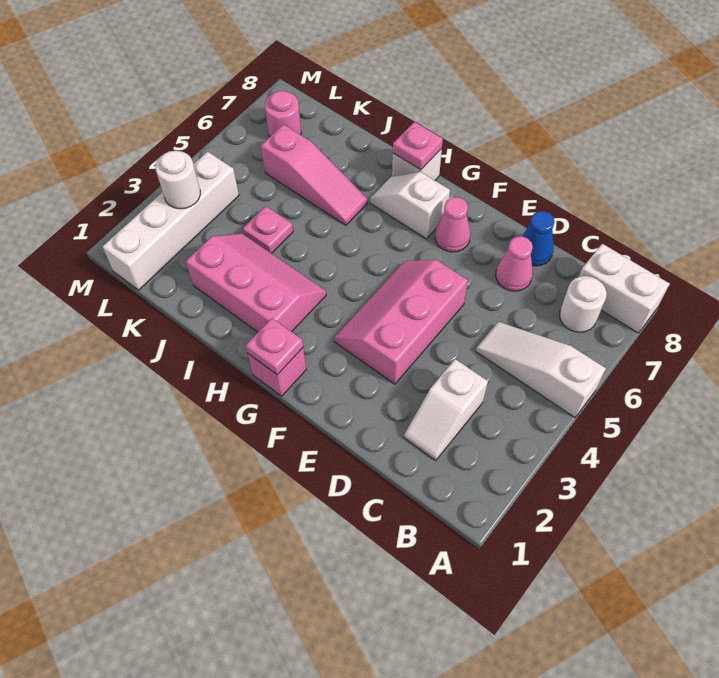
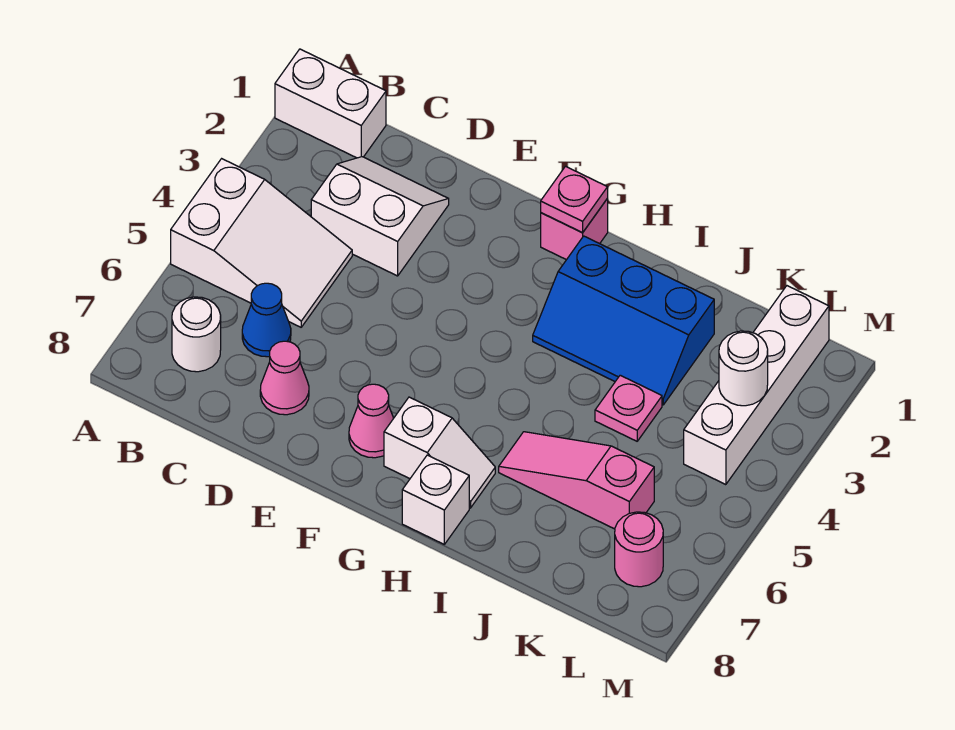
white 1x3 slope [476,322,606,417] -> white 2x3 slope [171,159,352,327]
white 1x2 brick [579,244,670,333] -> white 1x2 brick moved to [275,49,386,158]
white 1x2 slope [404,359,488,461] -> white 2x2 slope [311,157,449,276]
blue 1x1 cone [522,211,555,266] -> blue 1x1 cone moved to [242,283,291,357]
pink 2x3 slope [334,260,468,384] -> none
pink 2x3 slope [186,233,326,332] -> blue 2x3 slope [533,236,714,405]
pink 1x1 plate [393,122,443,170] -> none

